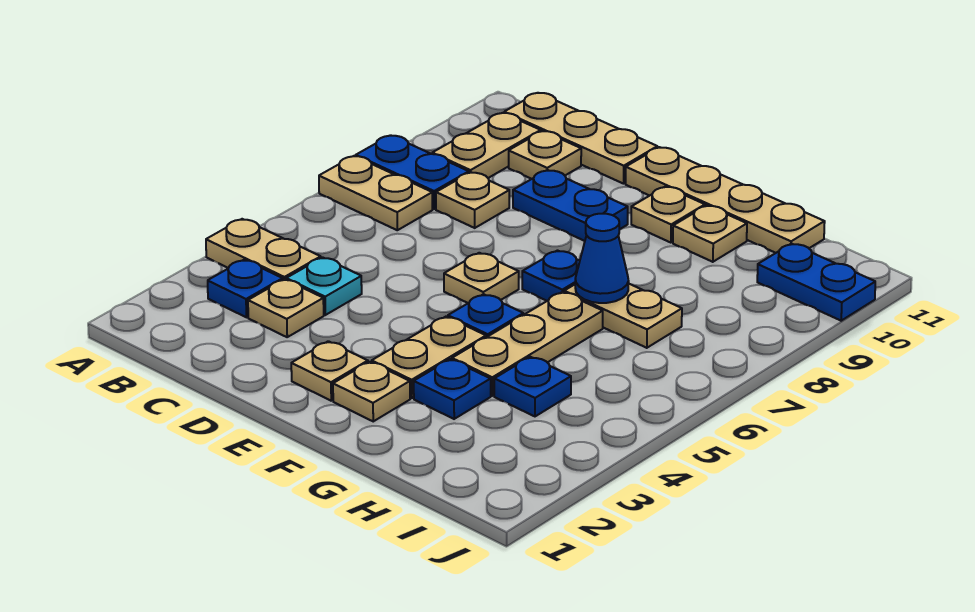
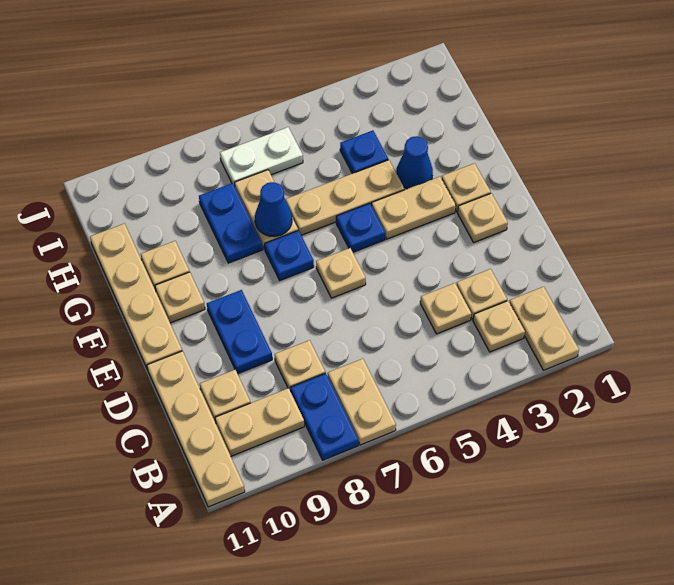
tan 1x2 plate [206,219,321,280] -> tan 1x2 plate moved to [509,287,579,370]
blue 1x1 plate [208,260,283,317] -> tan 1x1 plate [473,301,525,352]
tan 1x3 plate [504,93,657,184] -> tan 1x4 plate [147,351,245,507]
cyan 1x1 plate [286,257,362,315] -> tan 1x1 plate [420,283,471,334]
blue 1x1 plate [414,359,491,419] -> blue 1x1 cone [397,136,433,189]
none -> white 1x2 plate [220,127,303,186]
blue 1x2 plate [757,244,875,321] -> blue 1x2 plate moved to [199,183,263,263]

